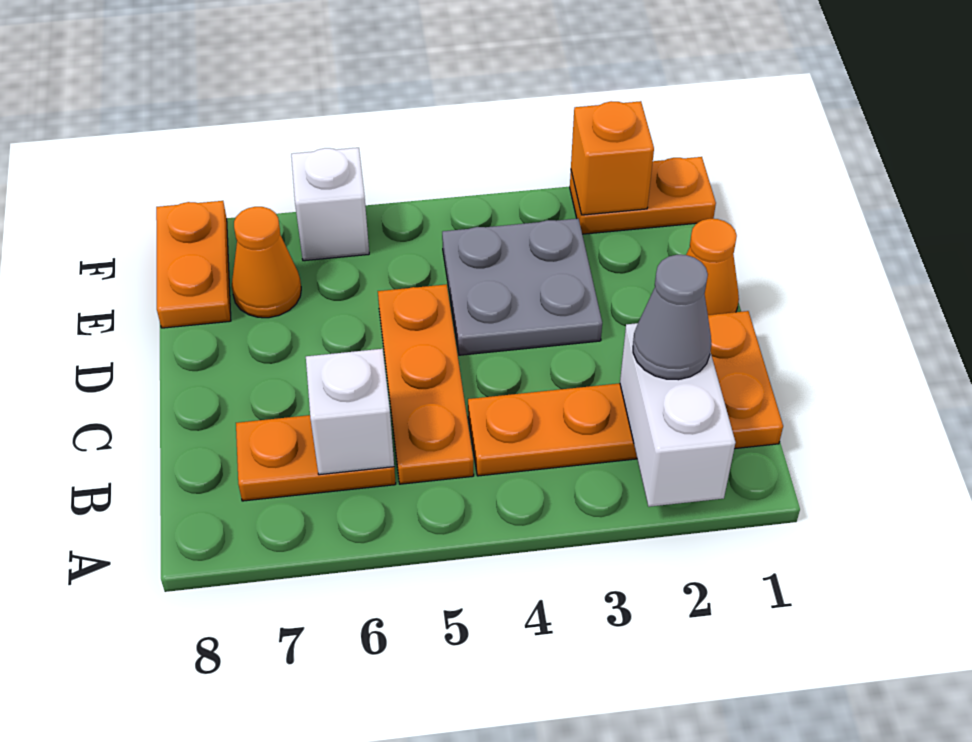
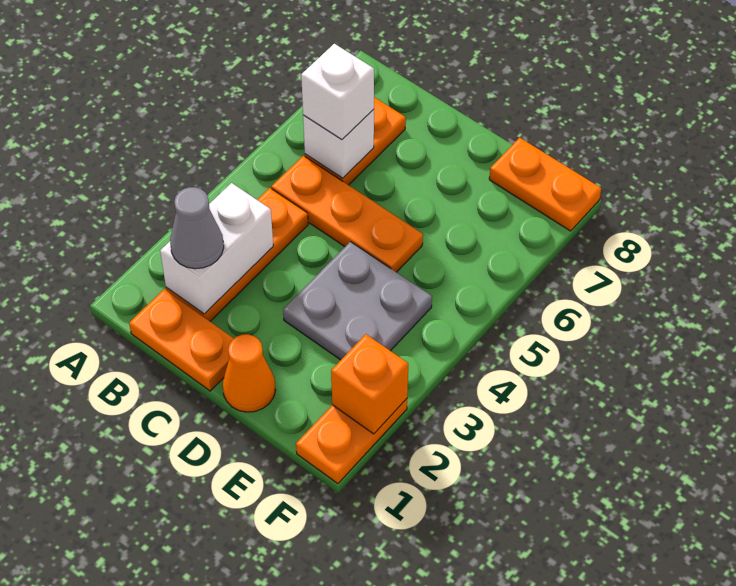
white 1x2 brick [620,323,736,507] -> white 1x2 brick turned to [160,183,273,314]
orange 1x1 cone [232,207,301,318] -> none
white 1x1 brick [291,148,369,261] -> white 1x1 brick moved to [301,44,374,140]

